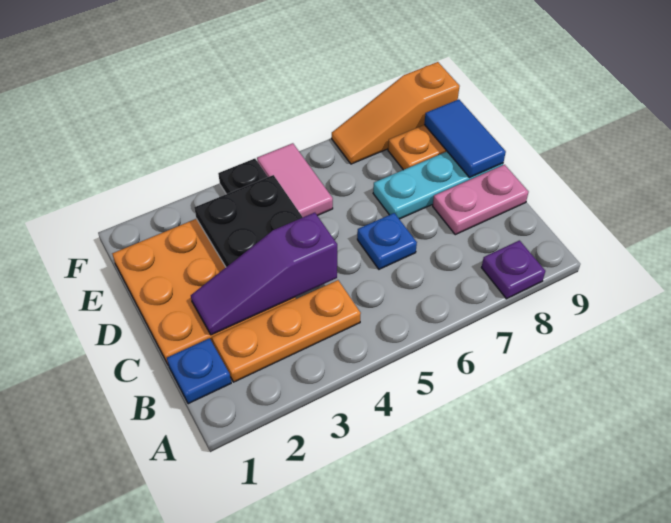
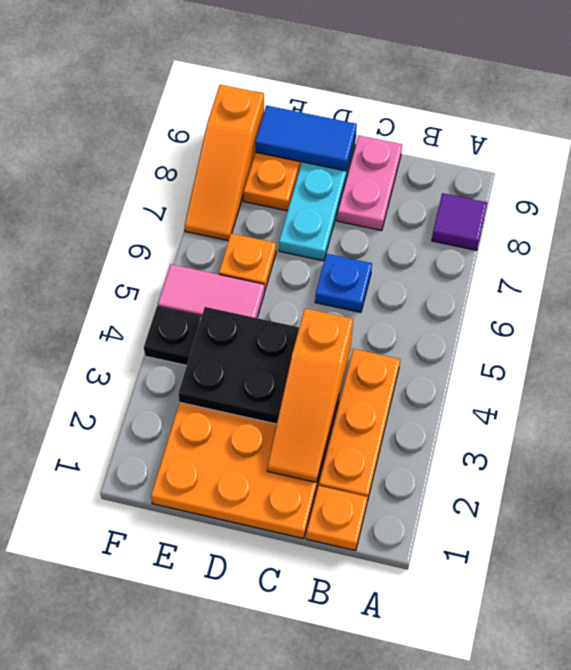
purple 1x1 plate [482,240,545,299] -> purple 1x1 tile [432,193,487,250]
blue 1x1 plate [167,338,231,404] -> orange 1x1 plate [306,486,368,551]
purple 1x3 slope [191,213,337,335] -> orange 1x3 slope [267,308,353,482]
none -> orange 1x1 plate [219,233,276,292]

